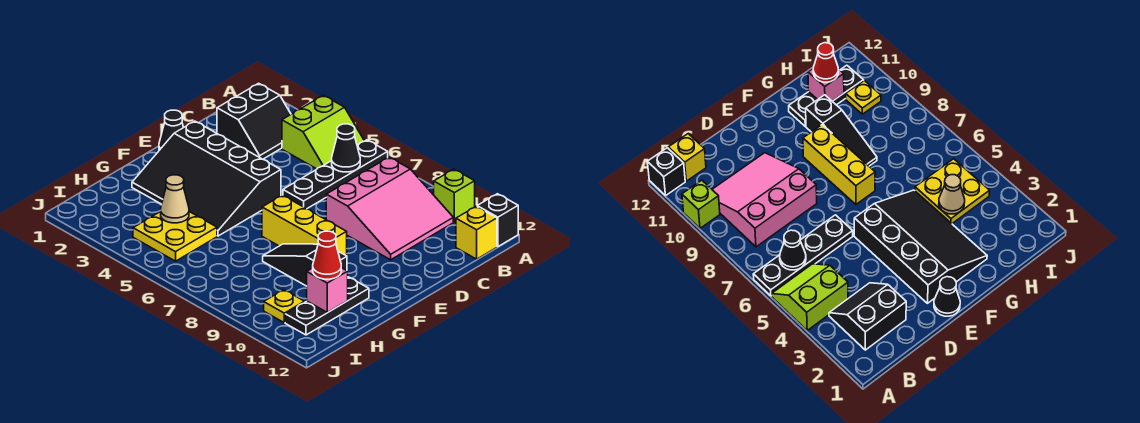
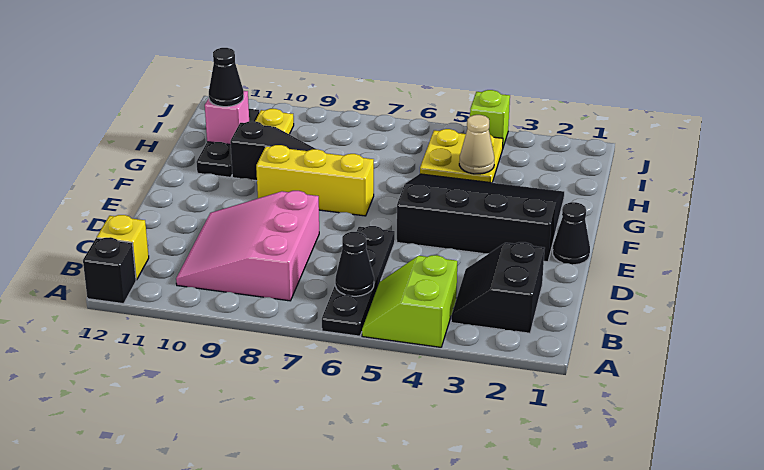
lime 1x1 brick [434,169,475,222] -> lime 1x1 brick moved to [470,90,510,147]
red 1x1 cone [313,231,341,279] -> black 1x1 cone [209,48,244,107]

